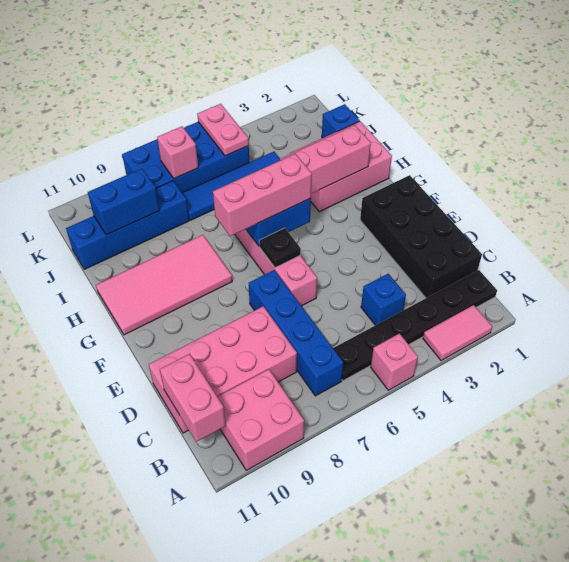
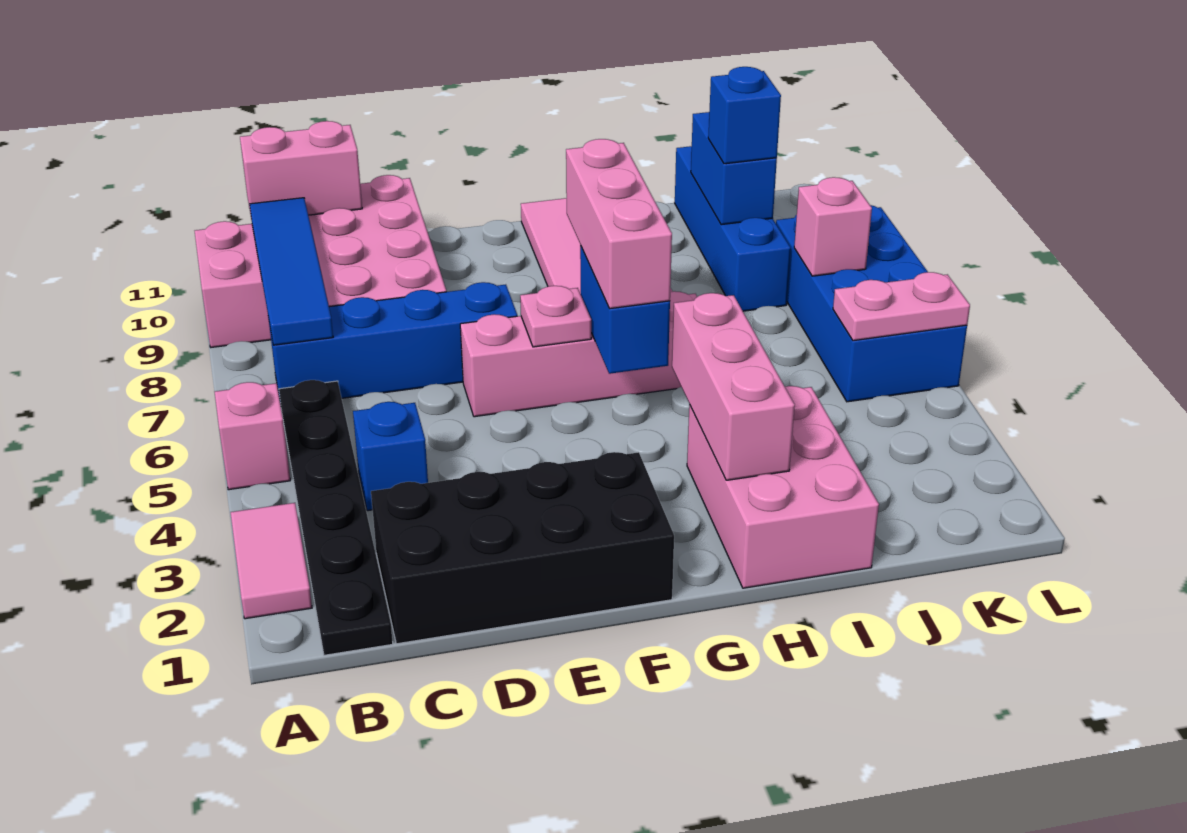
black 1x1 plate [259,228,301,268] -> pink 1x1 plate [520,286,591,347]
blue 1x1 brick [322,104,360,138] -> blue 1x1 brick moved to [708,67,781,164]
blue 1x4 tile [183,152,280,220] -> blue 1x4 tile moved to [250,198,333,345]

